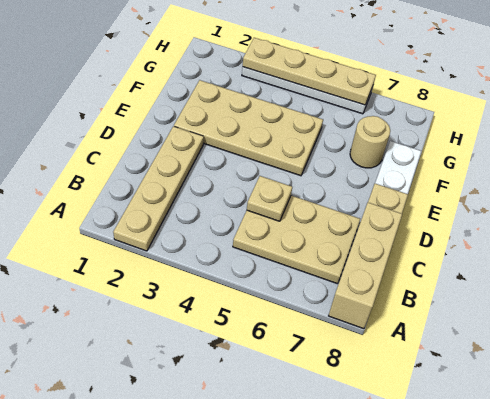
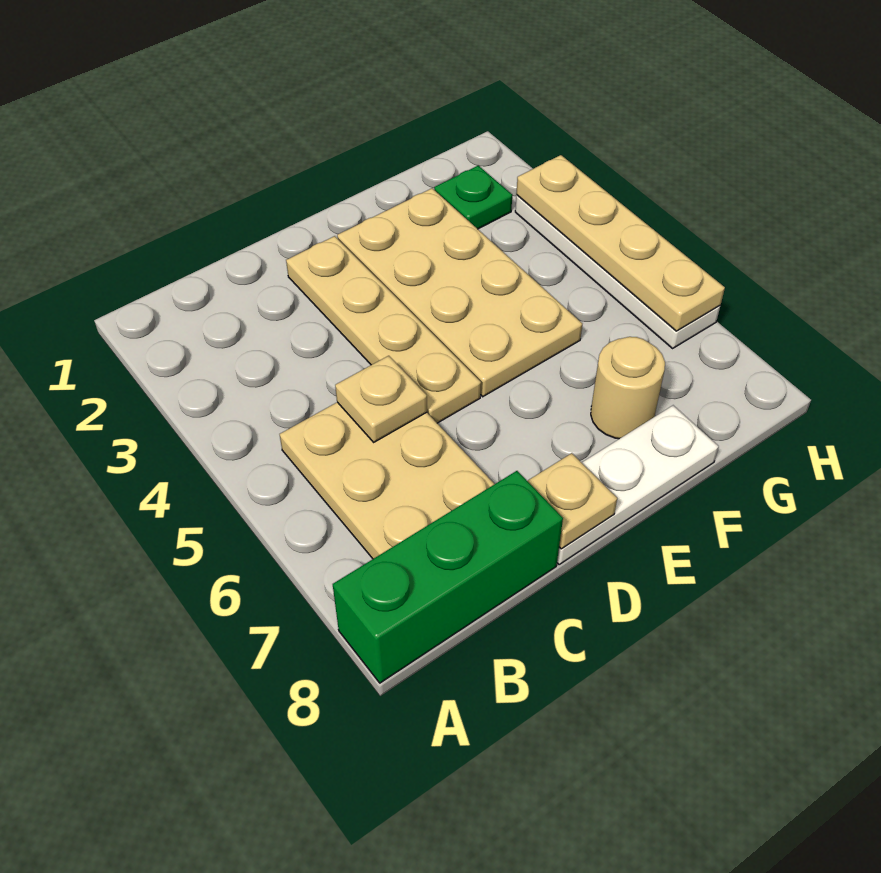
tan 1x4 plate [113,126,204,251] -> tan 1x4 plate turned to [286,236,481,423]
tan 1x3 brick [329,203,402,329] -> green 1x3 brick [333,471,563,683]
none -> green 1x1 plate [434,166,512,229]

